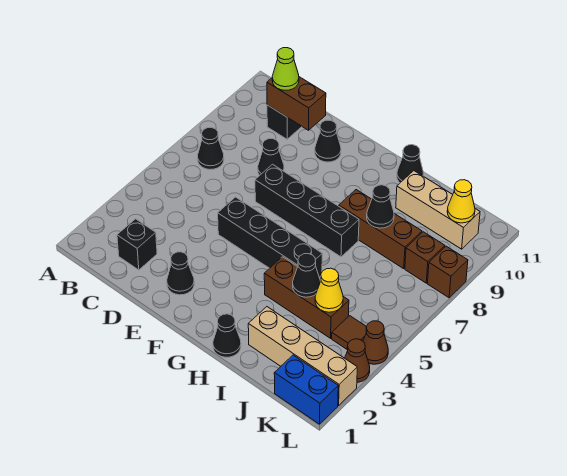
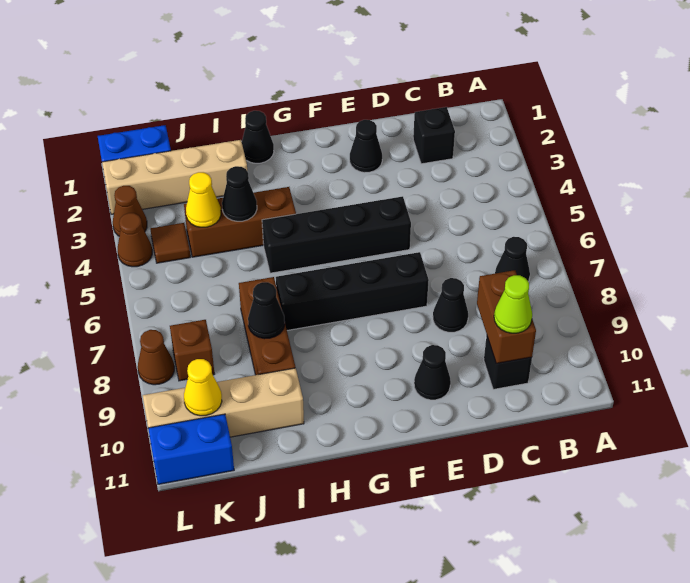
brown 1x2 brick [267,77,326,130] -> brown 1x2 brick turned to [477,270,536,364]
brown 1x3 brick [339,190,422,269] -> brown 1x3 brick turned to [239,277,295,375]
black 1x1 cone [397,145,423,183] -> none
tan 1x3 brick [396,171,480,249] -> tan 1x4 brick [143,368,304,437]
none -> blue 1x2 brick [148,414,234,484]
brown 1x1 brick [427,246,468,298] -> brown 1x1 cone [138,330,174,385]

